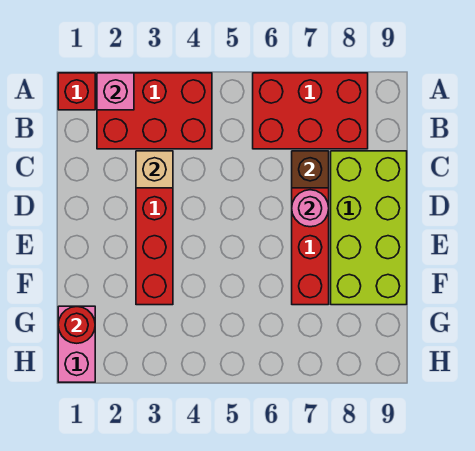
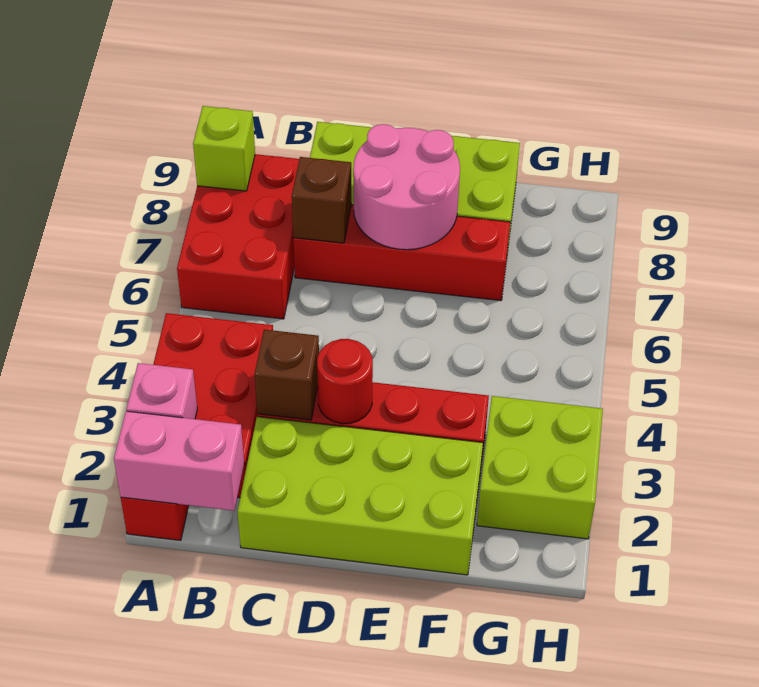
none -> lime 1x1 brick [193,106,255,191]
none -> lime 2x4 brick [237,417,483,575]
tan 1x1 brick [136,151,173,188] -> brown 1x1 brick [255,330,319,420]
pink 1x1 round brick [292,190,329,227] -> pink 2x2 round brick [353,124,460,250]
pink 1x2 brick [58,306,95,382] -> pink 1x2 brick moved to [114,411,244,511]
red 1x1 round brick [58,307,95,343] -> red 1x1 round brick moved to [317,339,373,424]
none -> lime 2x2 brick [477,396,603,539]

